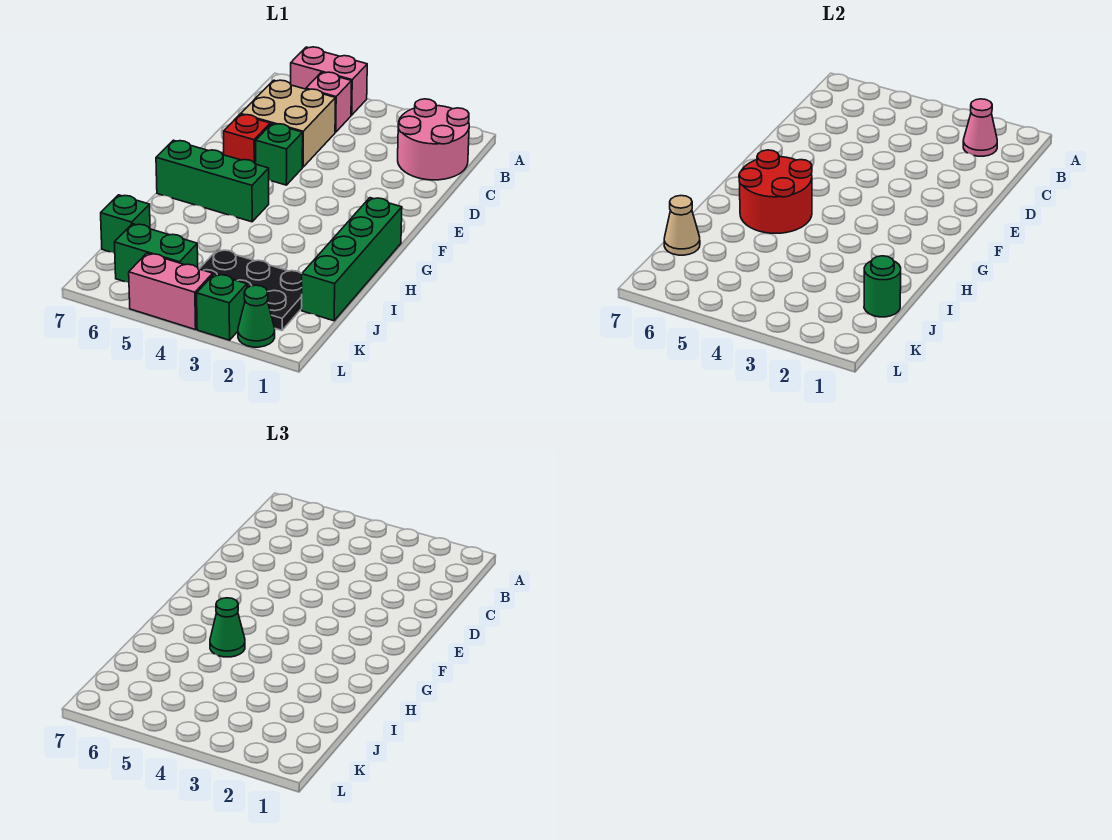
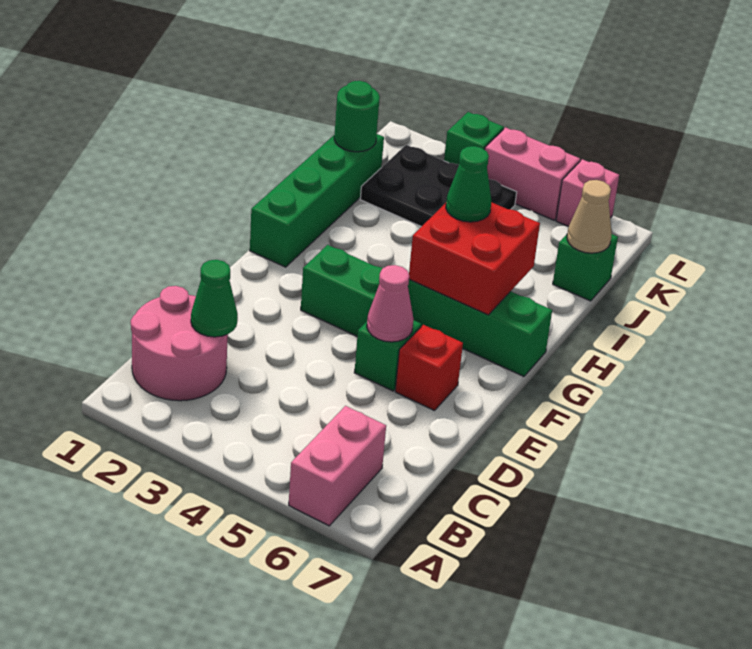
pink 1x2 brick [291,47,367,115] -> pink 1x2 brick turned to [289,406,386,526]
pink 1x1 cone [963,99,997,156] -> pink 1x1 cone moved to [367,265,414,342]
pink 1x1 brick [306,72,352,132] -> pink 1x1 brick moved to [556,159,619,227]
tan 2x2 brick [241,80,335,167] -> none
red 2x2 round brick [739,150,812,233] -> red 2x2 brick [409,202,540,315]
green 1x2 brick [114,224,198,283] -> green 1x2 brick moved to [301,245,383,336]
green 1x1 cone [238,285,275,347] -> green 1x1 cone moved to [191,260,238,337]

